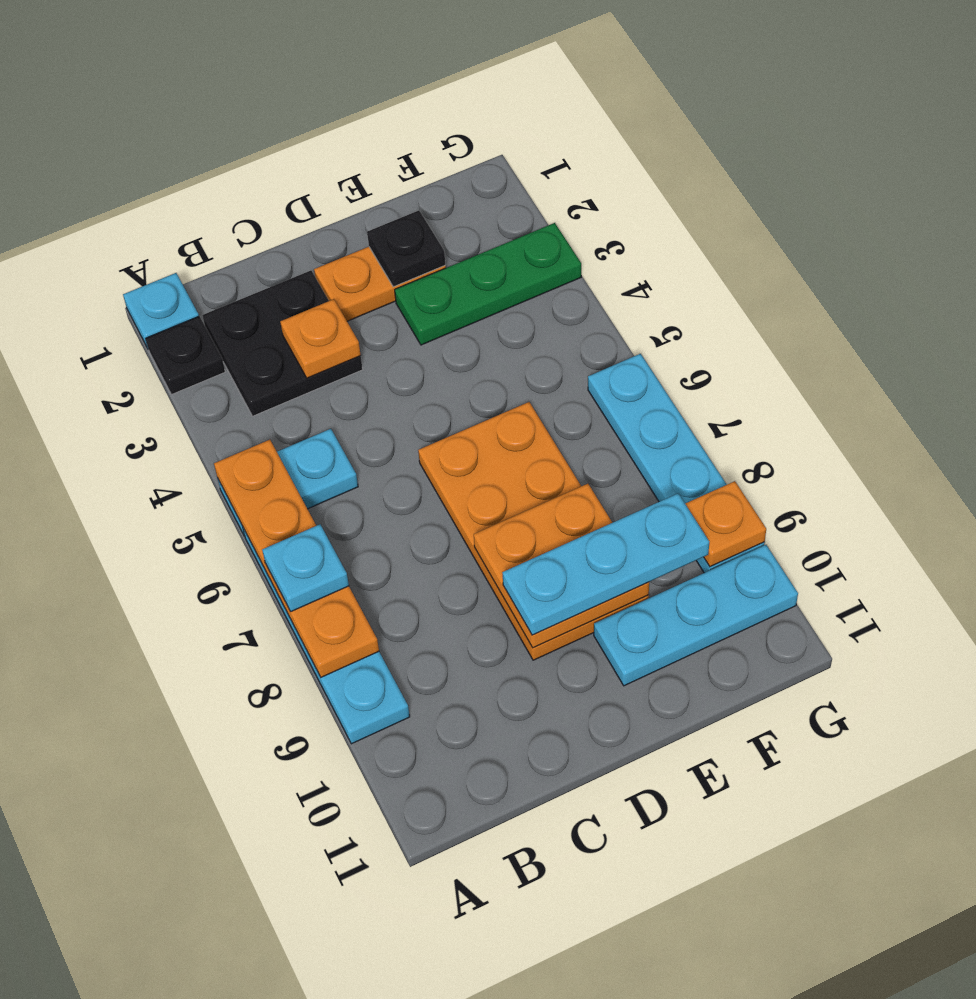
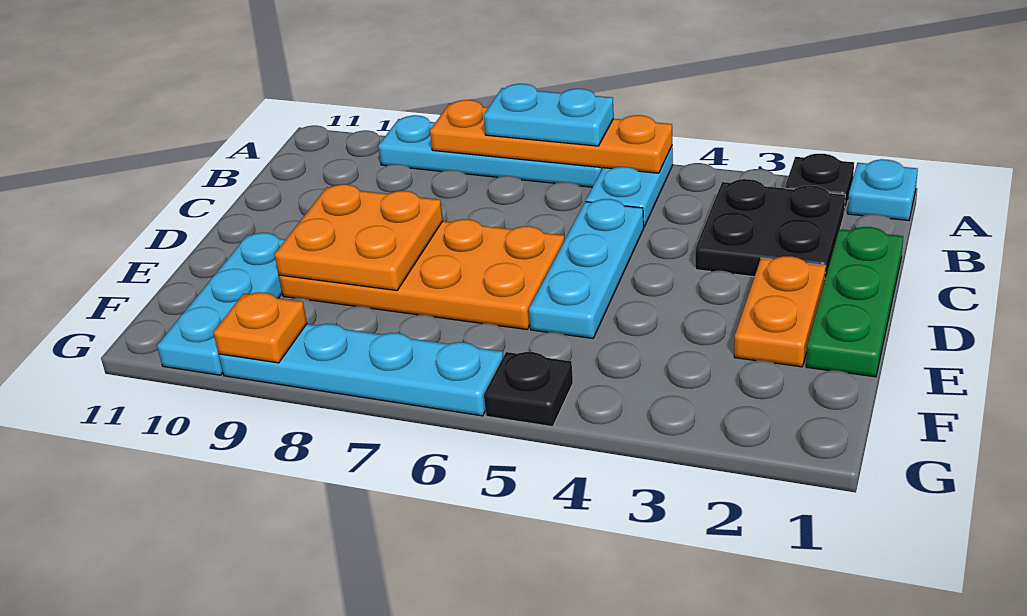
cyan 1x1 plate [262,524,349,611] -> cyan 1x2 plate [484,84,614,146]
orange 1x1 plate [280,299,361,378] -> none
cyan 1x3 plate [502,494,709,635] -> cyan 1x3 plate moved to [529,199,644,338]
black 1x1 plate [367,210,445,287] -> black 1x1 plate moved to [484,352,573,427]
green 1x3 plate [395,223,581,345] -> green 1x3 plate moved to [806,227,903,377]

